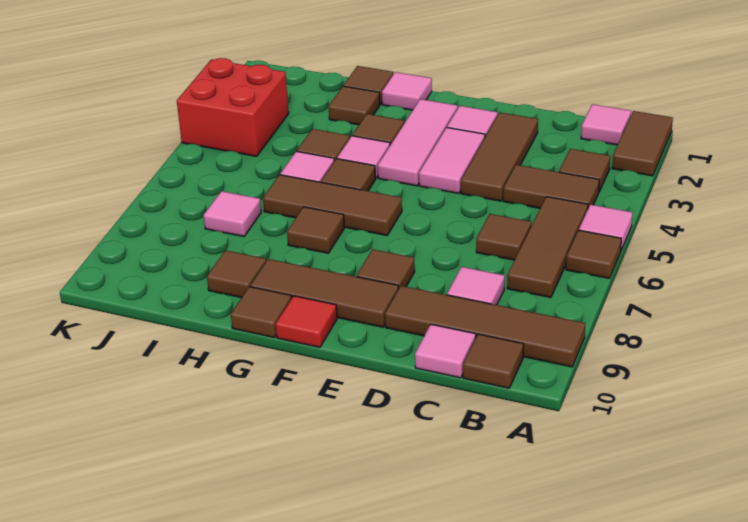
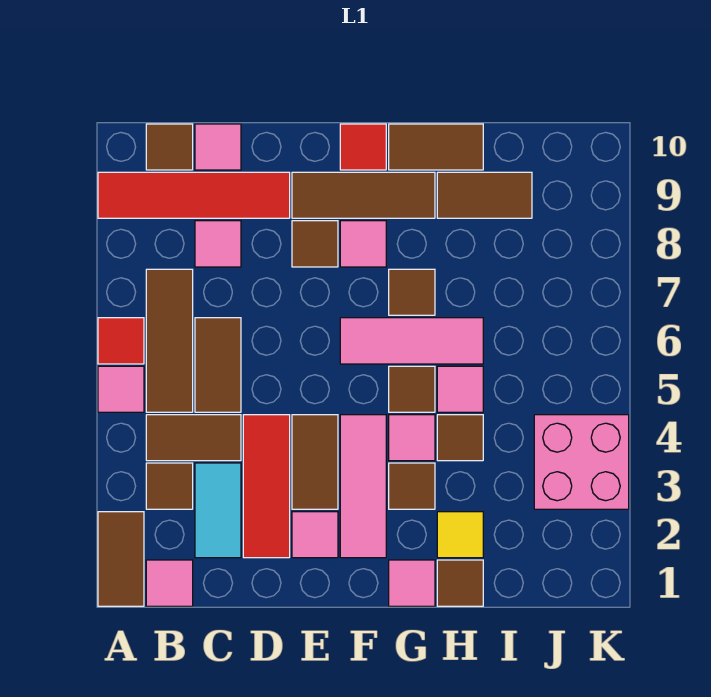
brown 1x1 tile [566,230,621,278] -> red 1x1 tile [98,318,144,364]
brown 1x4 tile [385,286,585,367] -> red 1x4 tile [98,172,290,218]
none -> cyan 1x2 tile [195,463,241,558]
brown 1x1 tile [476,214,531,260] -> brown 1x2 tile [195,318,241,412]
brown 1x3 tile [461,113,538,201] -> red 1x3 tile [243,415,290,558]
pink 1x2 tile [419,128,485,193] -> brown 1x2 tile [292,415,338,509]
brown 1x3 tile [263,175,402,235] -> pink 1x3 tile [340,318,483,364]
brown 1x1 tile [231,287,292,338] -> brown 1x2 tile [389,124,483,170]
brown 1x1 tile [329,86,380,125] -> yellow 1x1 tile [437,512,483,558]
brown 1x1 tile [207,250,266,298] -> brown 1x2 tile [437,172,532,218]
pink 1x1 tile [204,191,261,237] -> pink 1x1 tile moved to [340,221,386,267]
red 2x2 brick [177,58,289,156] -> pink 2x2 brick [534,415,629,509]

